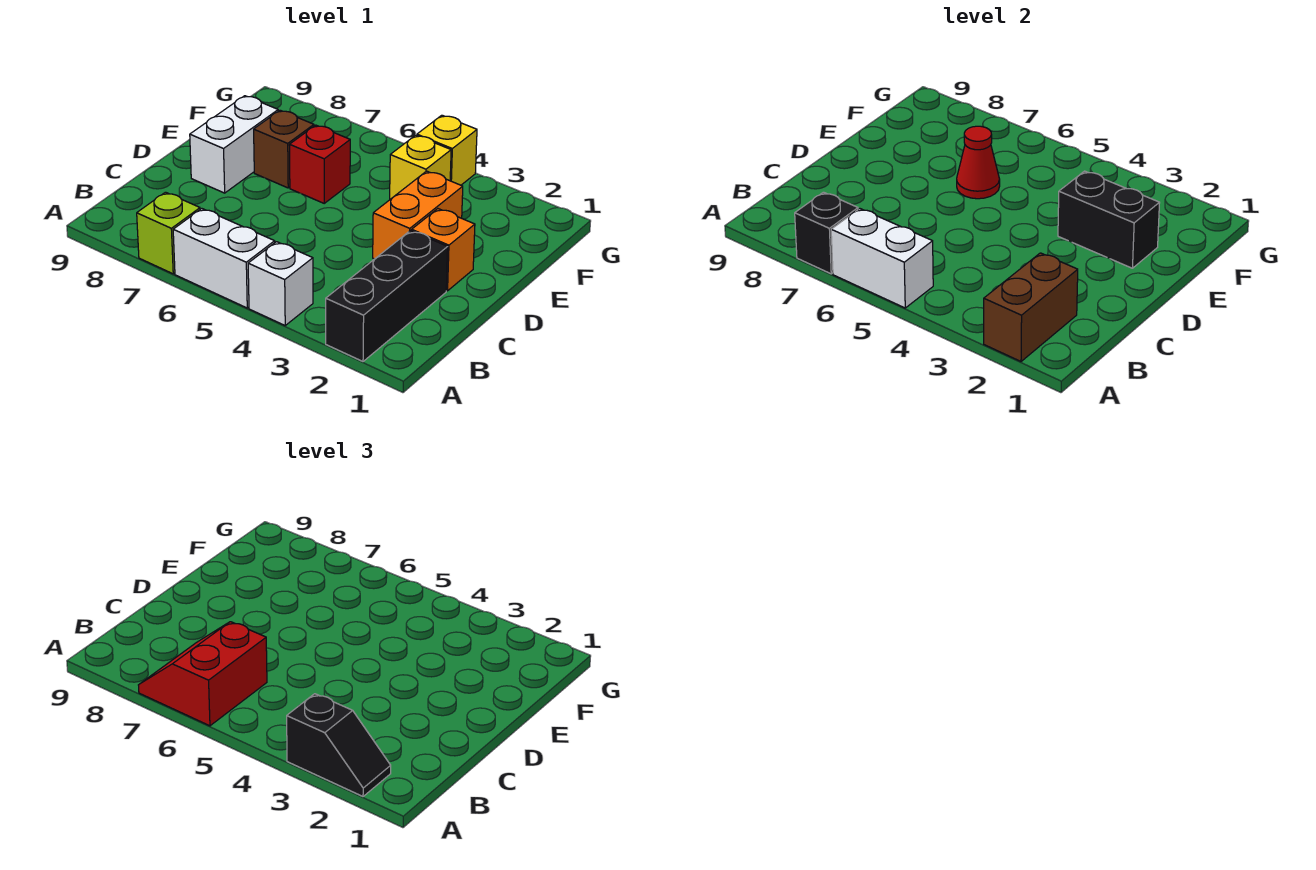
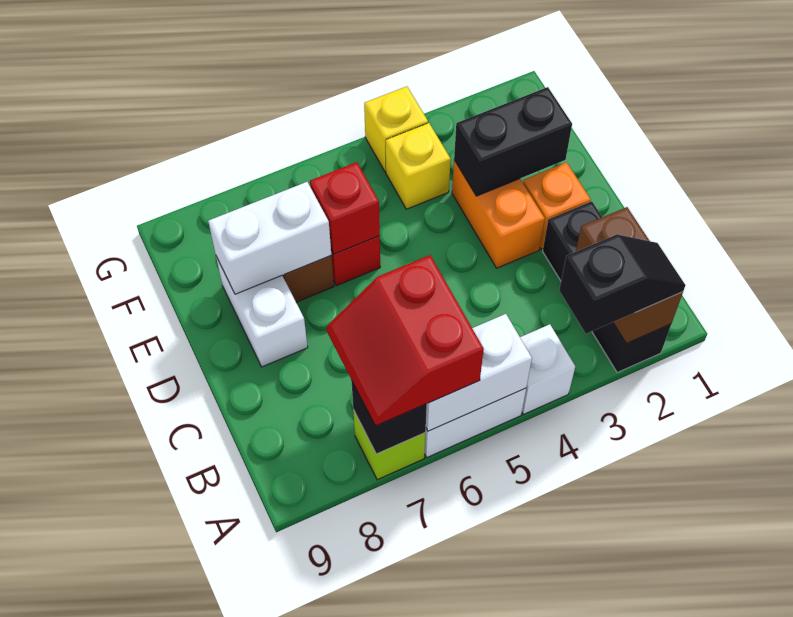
red 1x1 cone [957,126,1000,199] -> red 1x1 brick [310,162,380,254]
none -> white 1x2 brick [208,182,331,294]

